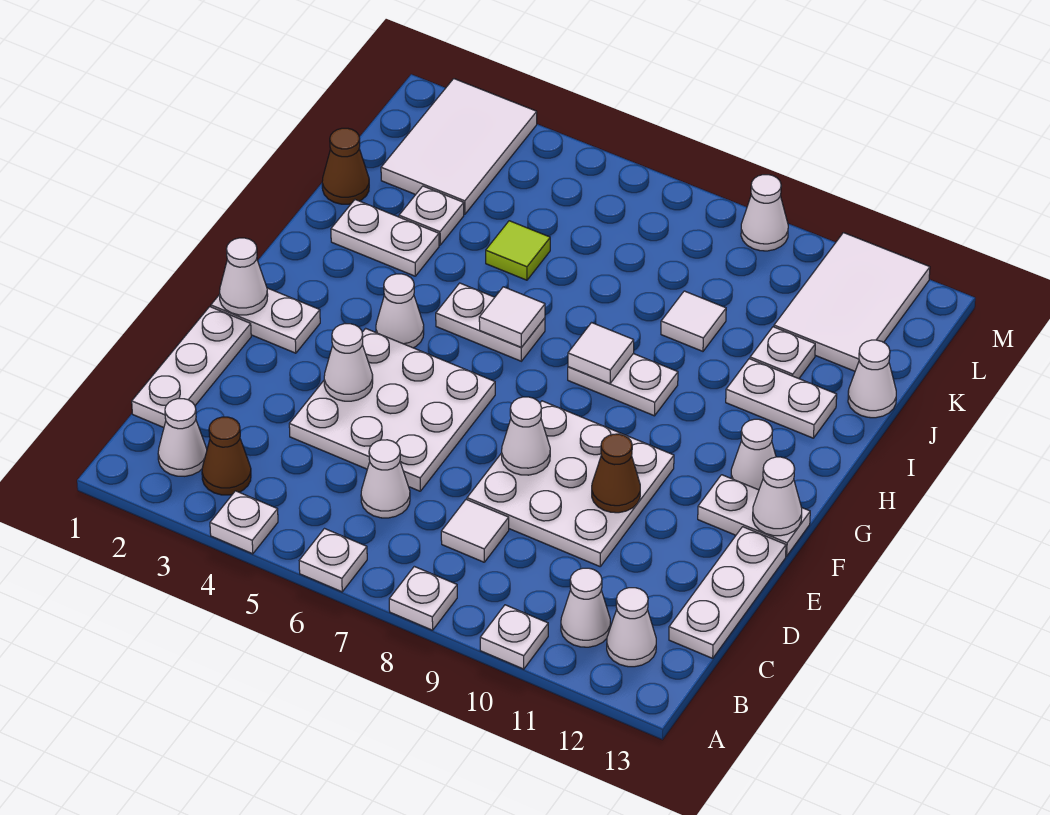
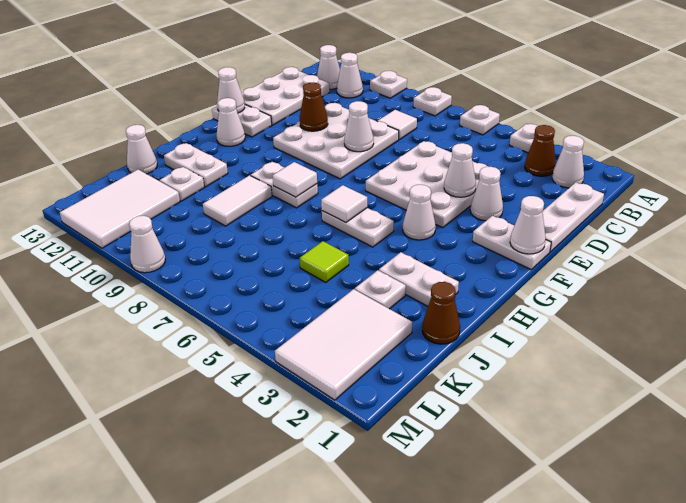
white 1x1 cone [361,440,410,518] -> white 1x1 cone moved to [470,167,503,221]
white 1x3 plate [669,527,786,658] -> white 2x3 plate [242,67,330,125]
white 1x1 tile [661,291,726,351] -> white 1x2 tile [203,175,272,226]

